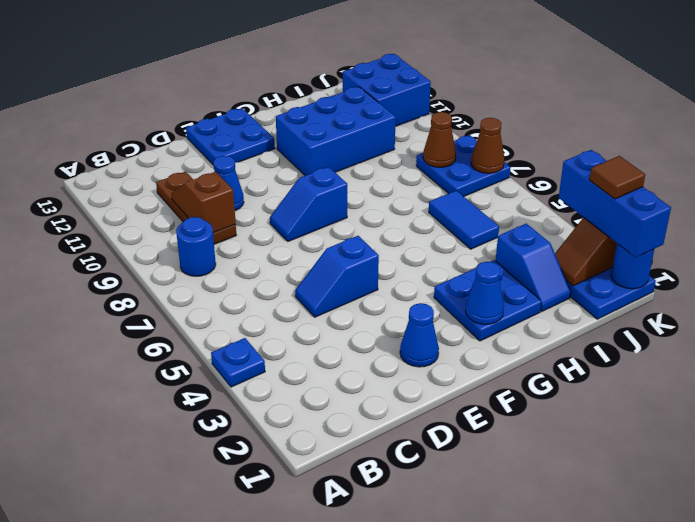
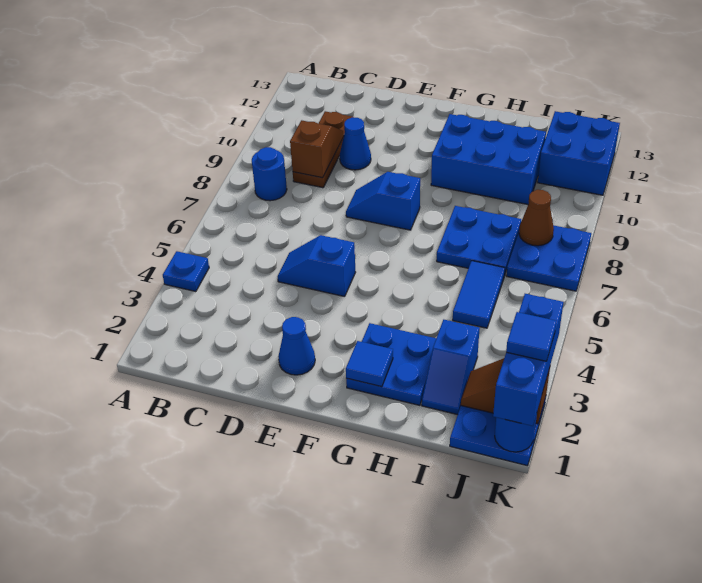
blue 2x2 plate [186,108,275,164] -> blue 2x2 plate moved to [437,206,521,276]
blue 1x1 cone [466,262,504,324] -> blue 1x1 tile [346,341,393,387]
brown 1x1 tile [589,156,645,199] -> blue 1x1 tile [506,312,556,361]
brown 1x1 cone [471,118,504,173] -> none

